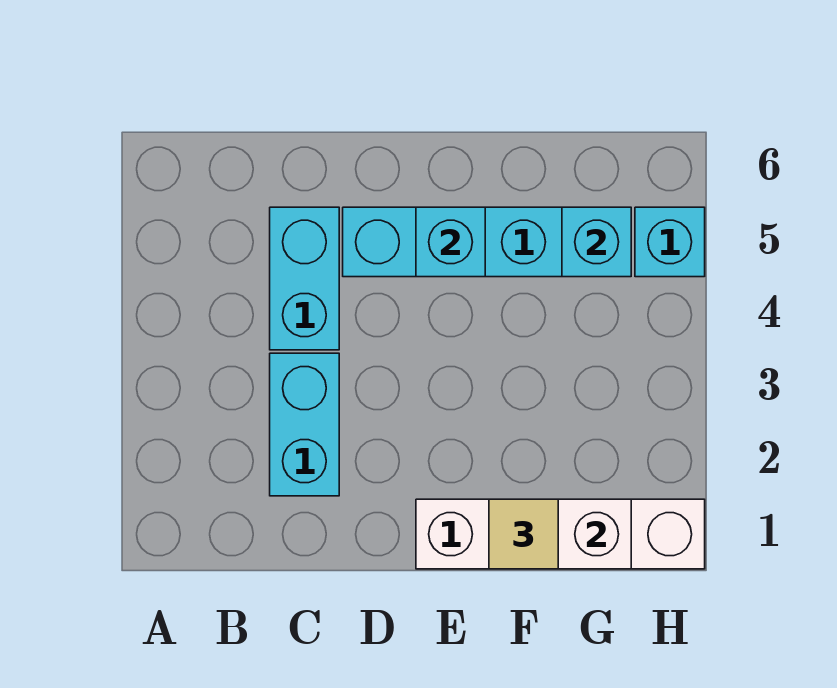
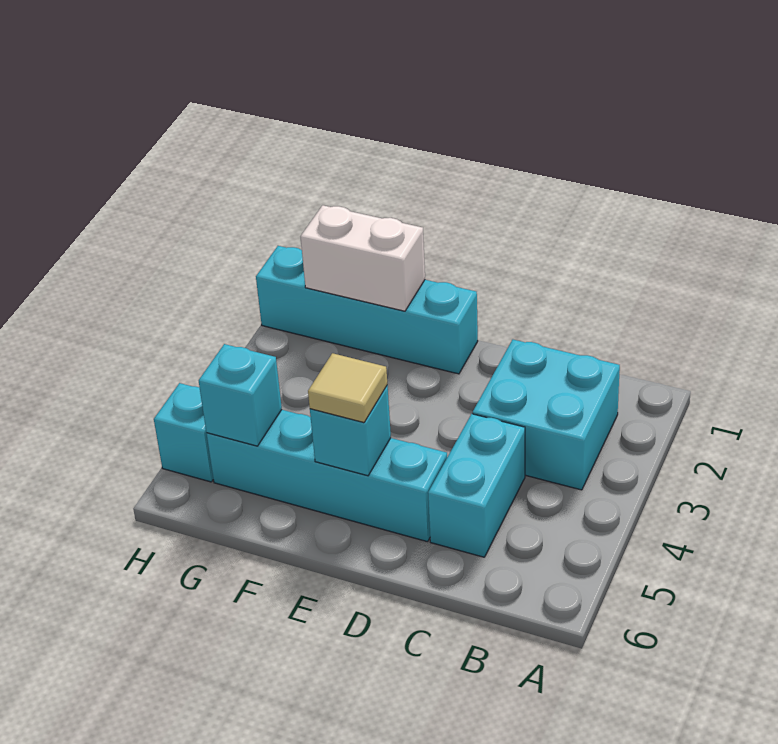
cyan 1x2 brick [270,353,339,496] -> cyan 2x2 brick [473,340,620,490]
white 1x4 brick [416,499,705,569] -> cyan 1x4 brick [256,246,478,374]
tan 1x1 tile [489,499,558,569] -> tan 1x1 tile moved to [308,353,387,423]

